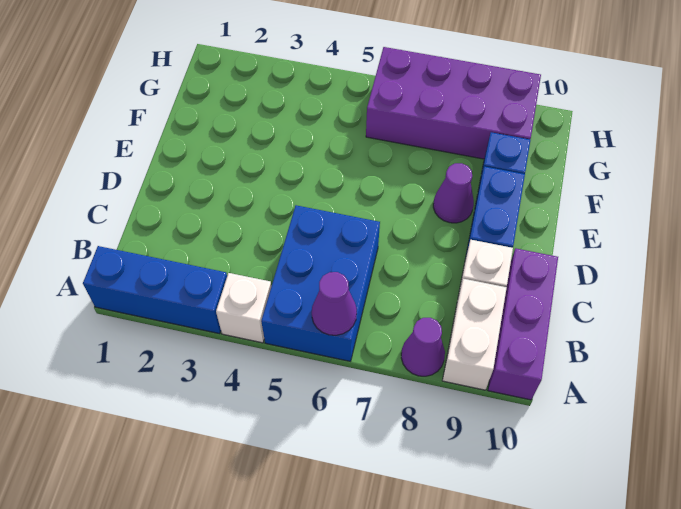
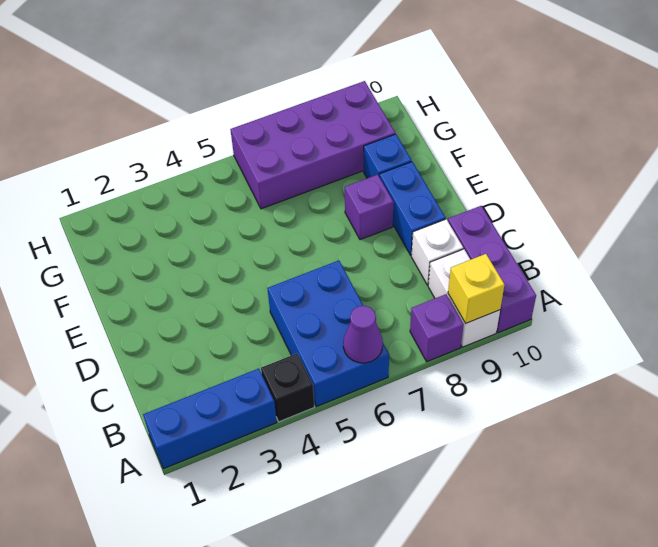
white 1x1 brick [216,273,271,343] -> black 1x1 brick [261,353,314,422]
purple 1x1 cone [401,318,445,376] -> purple 1x1 brick [410,294,464,362]
none -> yellow 1x1 brick [448,254,504,324]
purple 1x1 cone [433,163,474,223] -> purple 1x1 brick [345,175,393,240]

